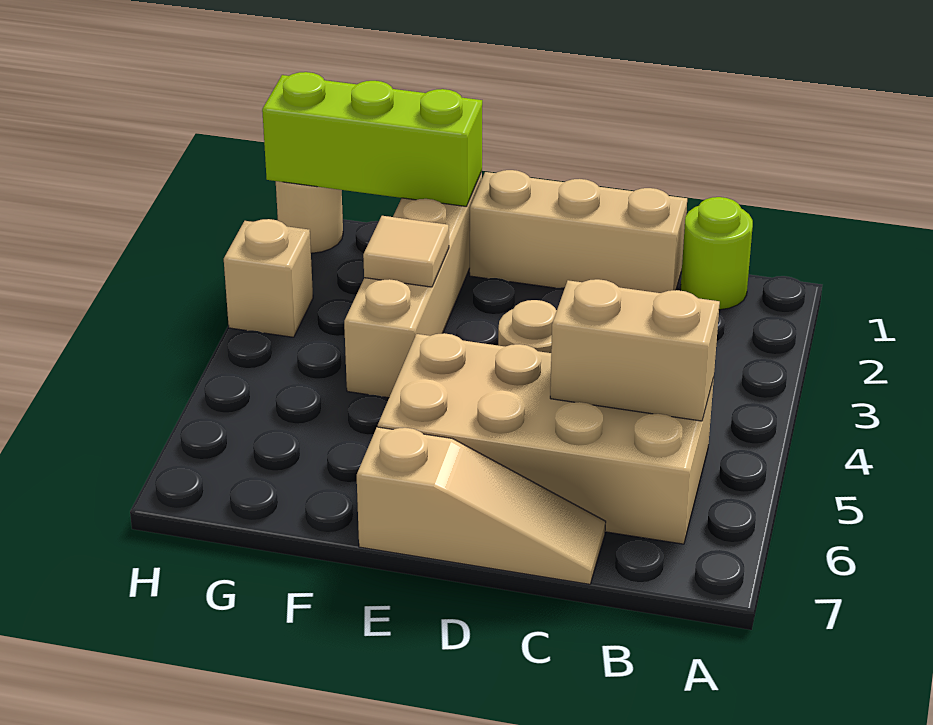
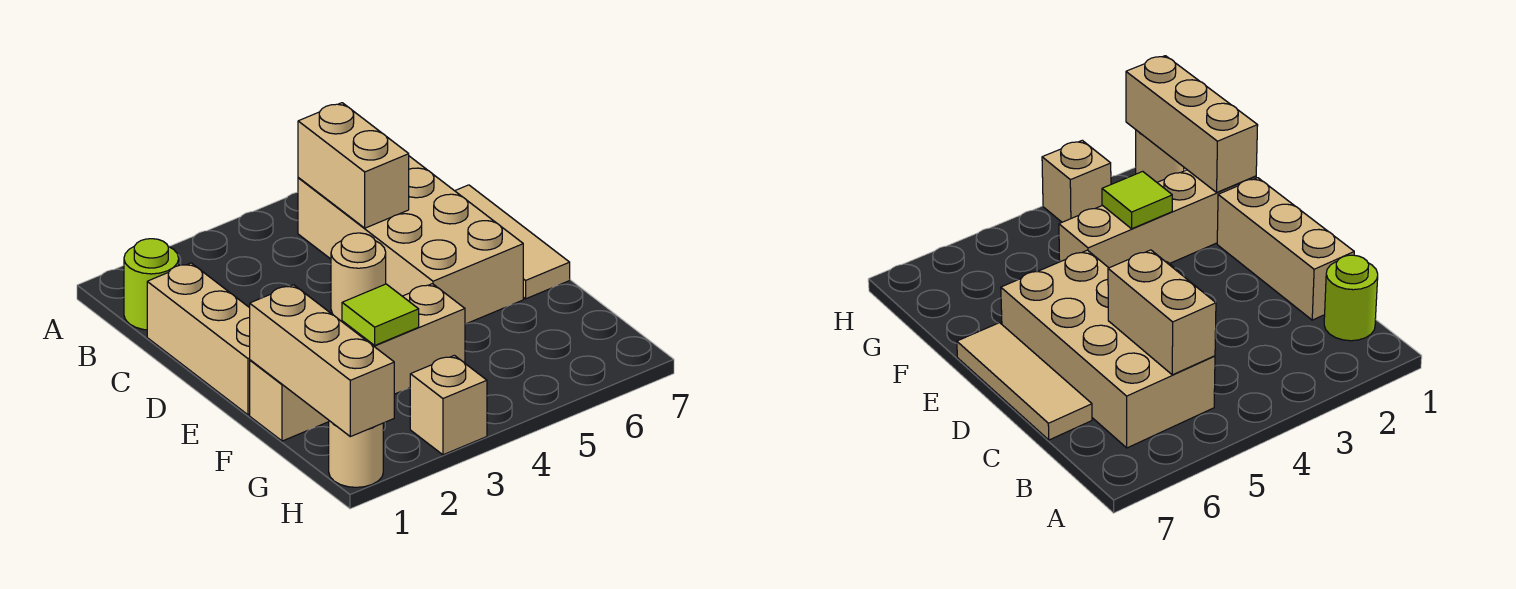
tan 1x3 slope [357,427,606,584] -> tan 1x3 tile [455,185,570,299]
lime 1x3 brick [262,72,482,207] -> tan 1x3 brick [250,285,394,437]
tan 1x1 tile [363,216,449,287] -> lime 1x1 tile [342,284,419,345]

